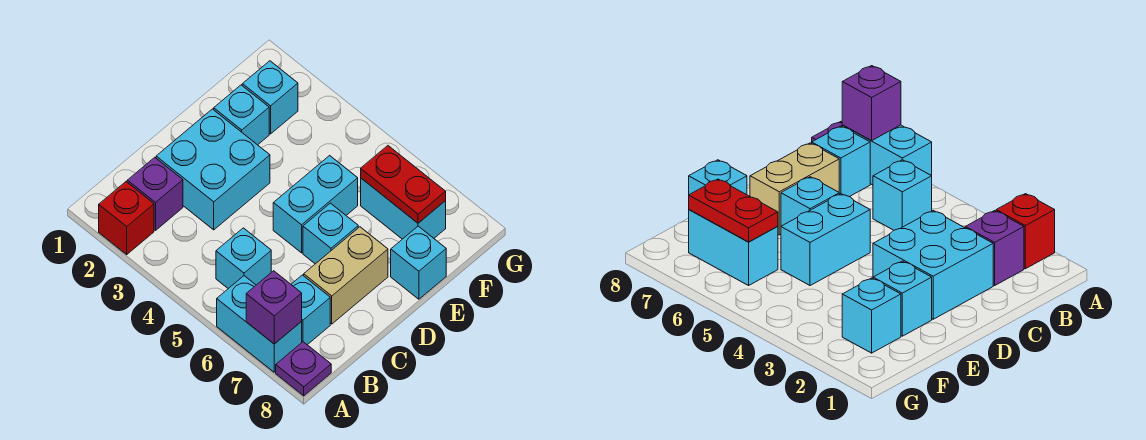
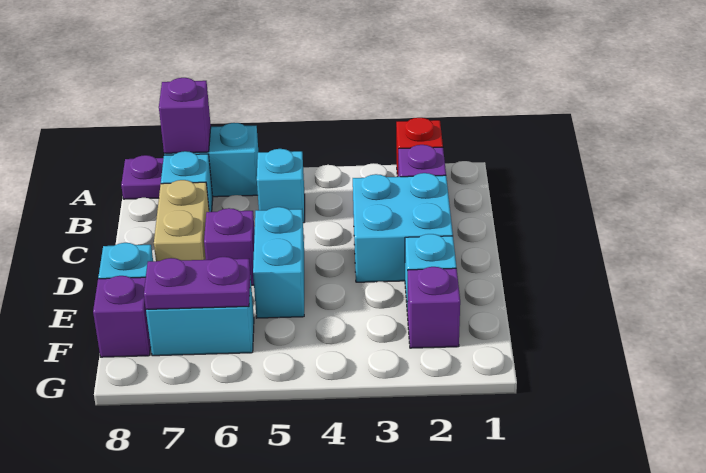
cyan 1x1 brick [303,203,358,264] -> purple 1x1 brick [204,208,255,285]
cyan 1x1 brick [242,61,298,134] -> purple 1x1 brick [407,267,460,348]
red 1x2 plate [361,146,446,223] -> purple 1x2 plate [144,257,250,309]
none -> purple 1x1 brick [93,276,151,357]

